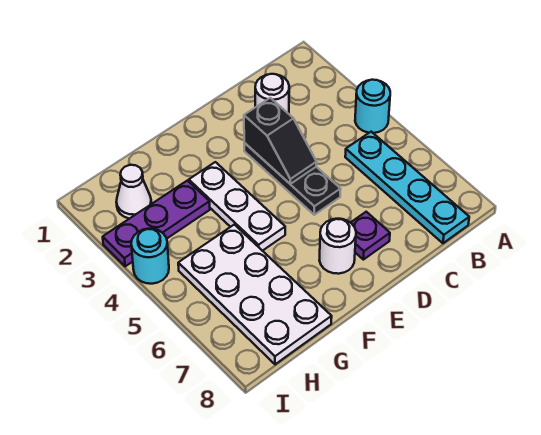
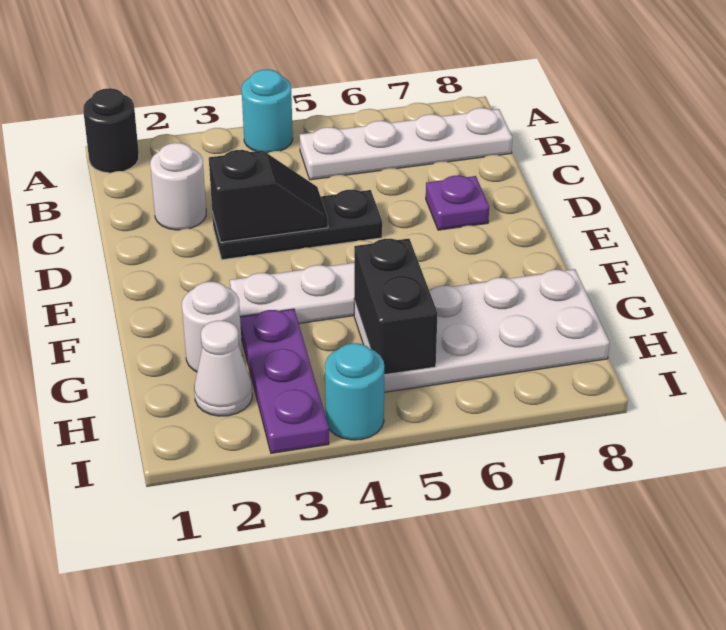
none -> black 1x1 round brick [83,88,139,173]
cyan 1x4 plate [345,132,469,243] -> white 1x4 plate [300,108,512,180]
white 1x1 round brick [319,219,356,274] -> white 1x1 round brick moved to [182,282,242,372]
none -> black 1x2 brick [354,239,438,375]

